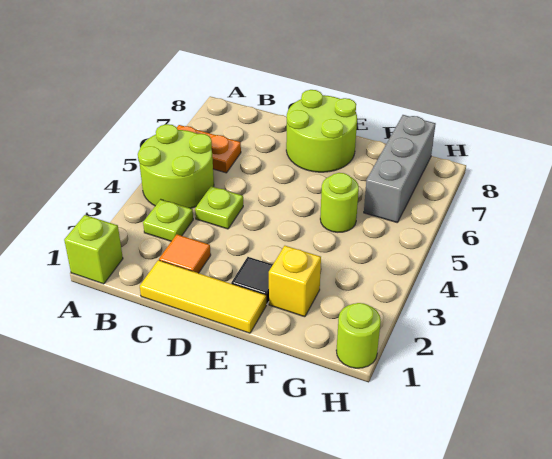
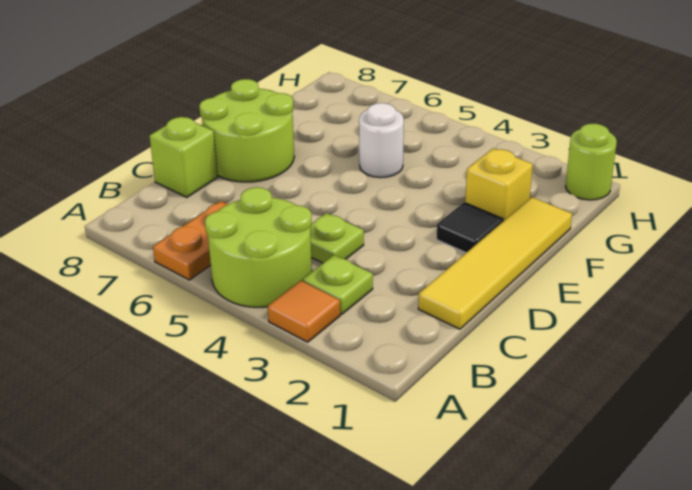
lime 1x1 brick [64,215,123,284] -> lime 1x1 brick moved to [150,117,218,197]
yellow 1x3 tile [140,260,266,333] -> yellow 1x4 tile [418,197,572,329]
orange 1x1 tile [159,234,211,273] -> orange 1x1 tile moved to [268,281,340,342]
lime 1x1 round brick [320,173,359,232] -> white 1x1 round brick [359,103,404,178]
grey 1x3 brick [364,115,436,223] -> none

